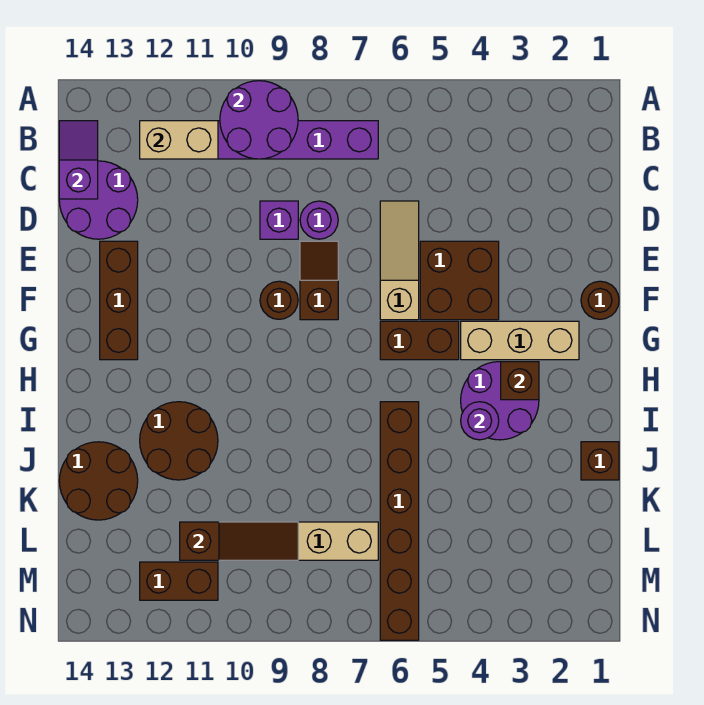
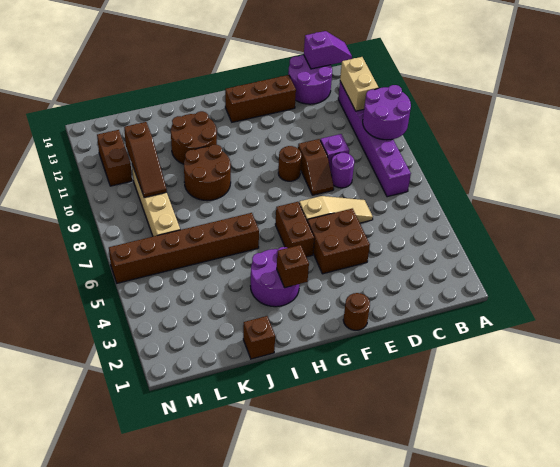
brown 1x2 slope [300,241,338,320] -> brown 1x2 slope turned to [298,139,334,195]
tan 1x3 brick [461,321,579,360] -> none
purple 1x1 round brick [461,402,499,440] -> none
brown 2x2 round brick [59,442,138,520] -> brown 2x2 round brick moved to [184,145,231,201]

